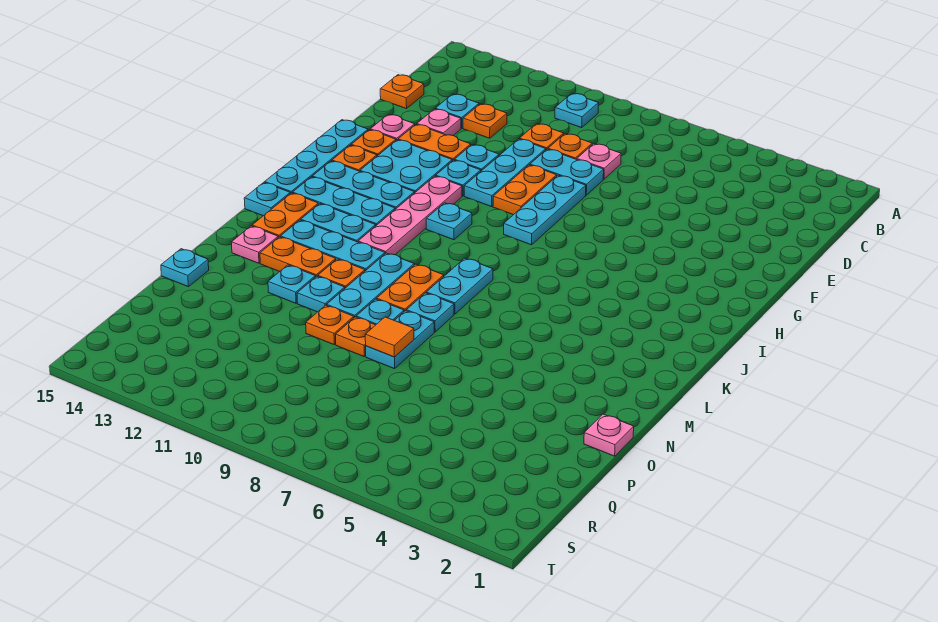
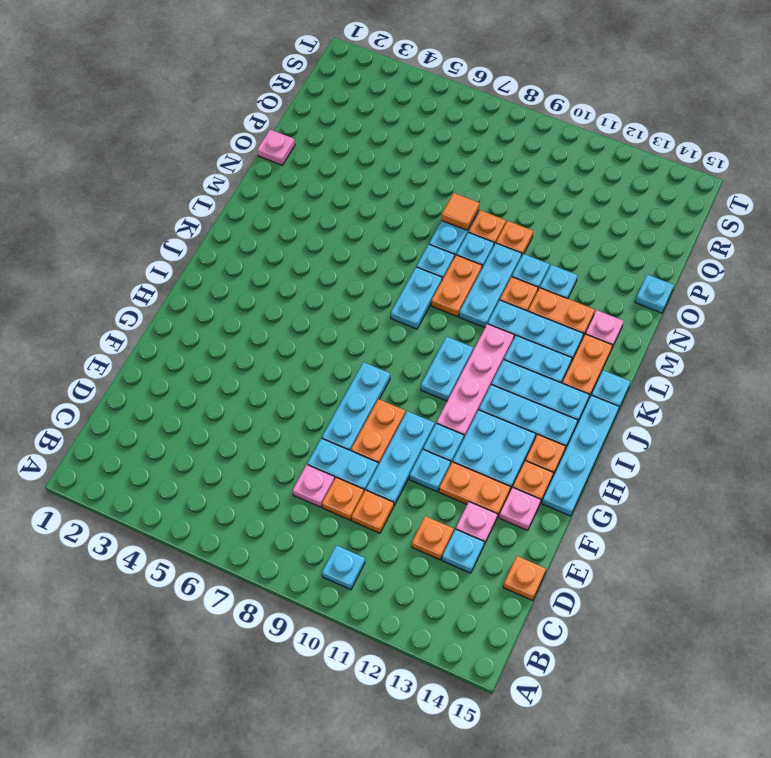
cyan 1x1 plate [426,203,472,240] -> cyan 1x2 plate [421,337,473,401]

